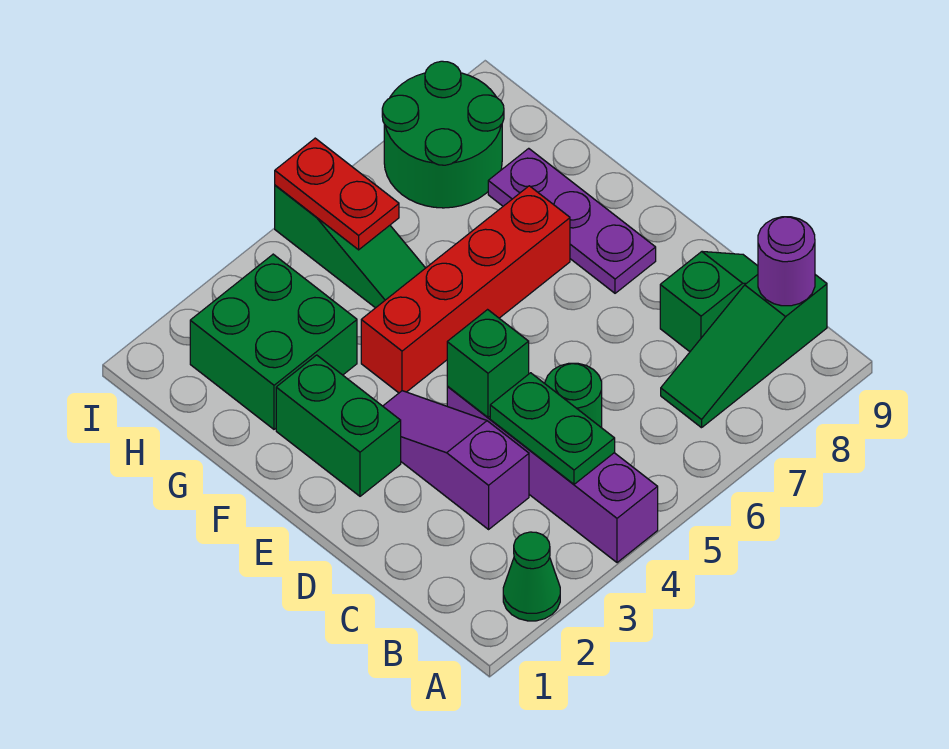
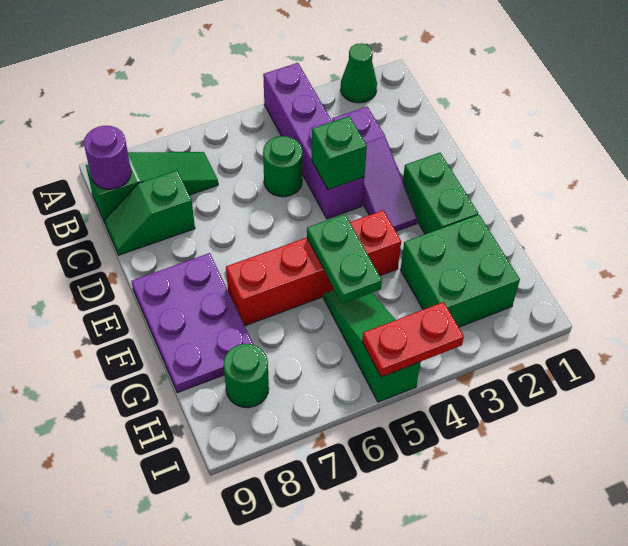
green 1x2 plate [490,373,615,484] -> green 1x2 plate moved to [307,214,382,304]
purple 1x3 plate [488,148,656,293] -> purple 2x3 plate [131,253,253,393]
red 1x2 plate [275,138,399,250] -> red 1x2 plate turned to [362,302,464,377]
green 2x2 round brick [382,61,504,208] -> green 1x1 round brick [224,344,269,408]

